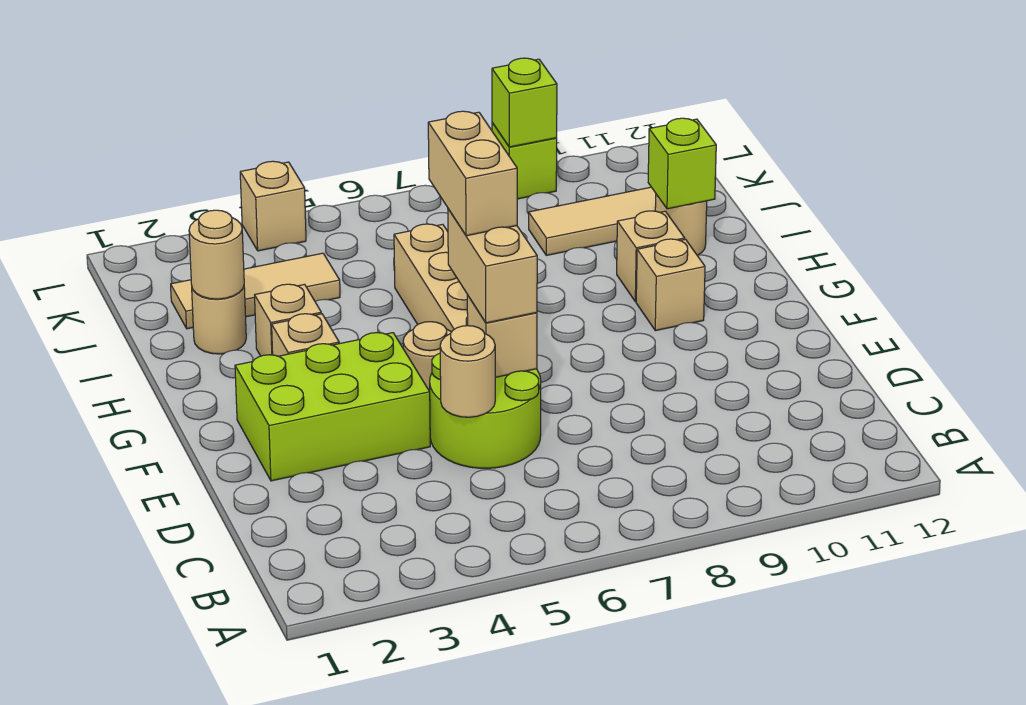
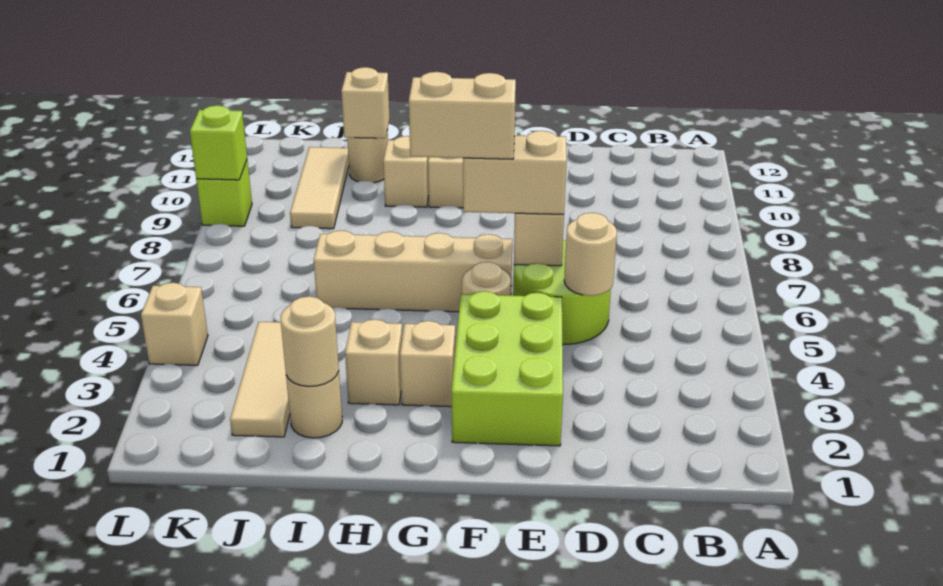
lime 1x1 brick [648,118,716,209] -> tan 1x1 brick [341,67,390,138]

